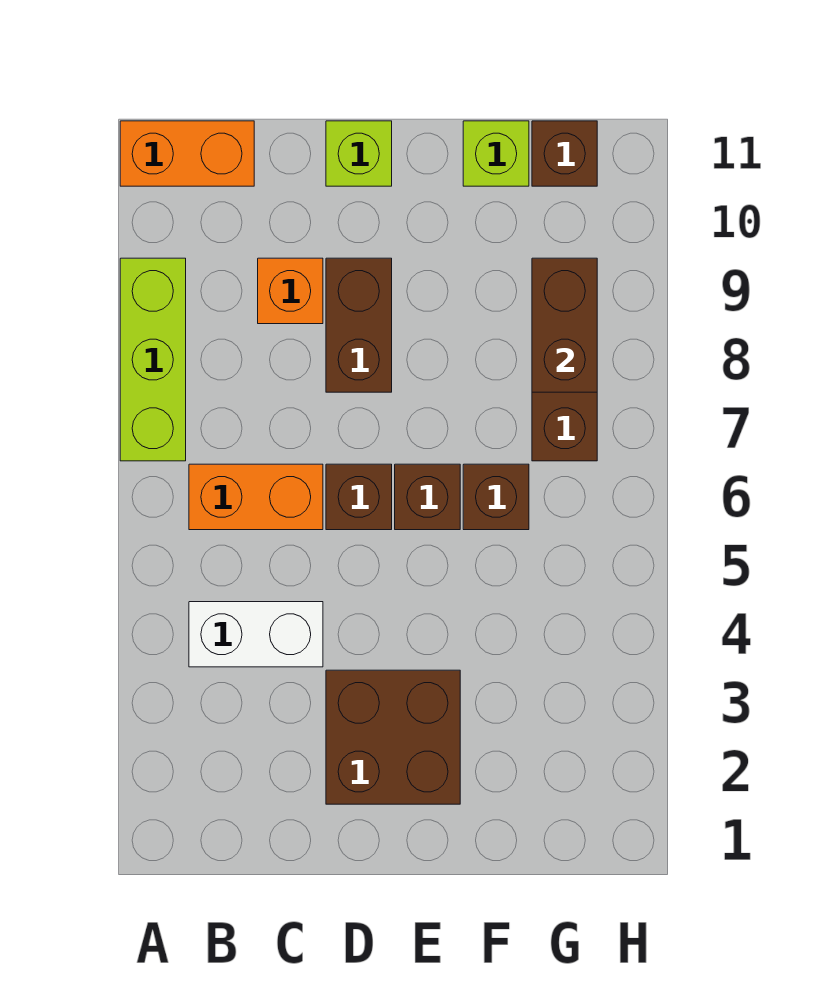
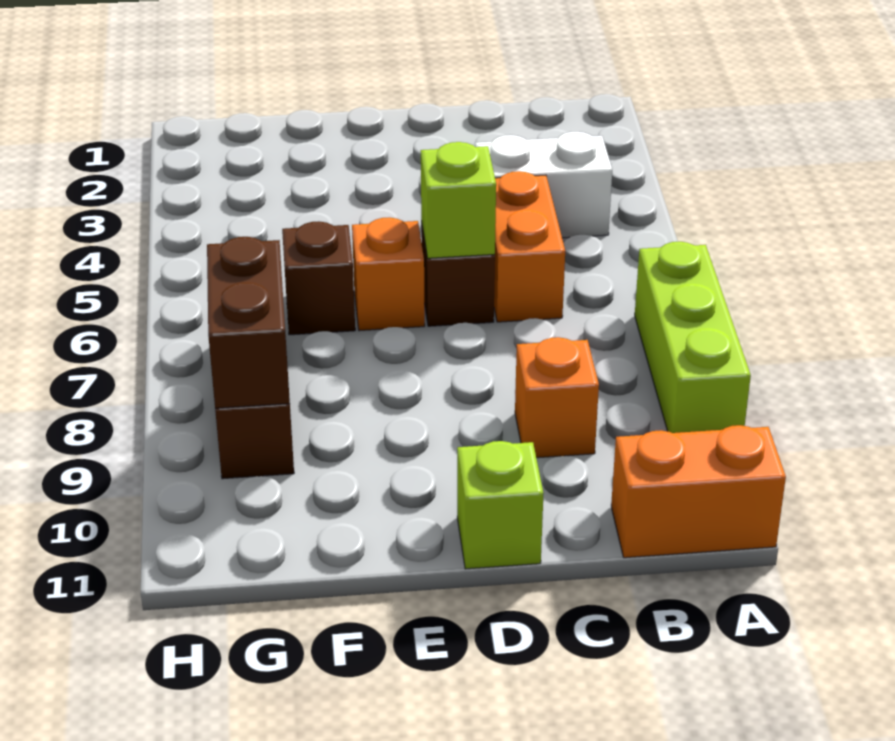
orange 1x2 brick [189,464,323,530] -> orange 1x2 brick turned to [494,171,565,322]
brown 2x2 brick [326,670,460,804] -> none
brown 1x2 brick [326,258,392,392] -> none
brown 1x1 brick [395,464,460,530] -> orange 1x1 brick [352,217,425,331]
lime 1x1 brick [463,121,529,186] -> lime 1x1 brick moved to [421,142,496,258]
brown 1x1 brick [532,121,597,186] -> none

